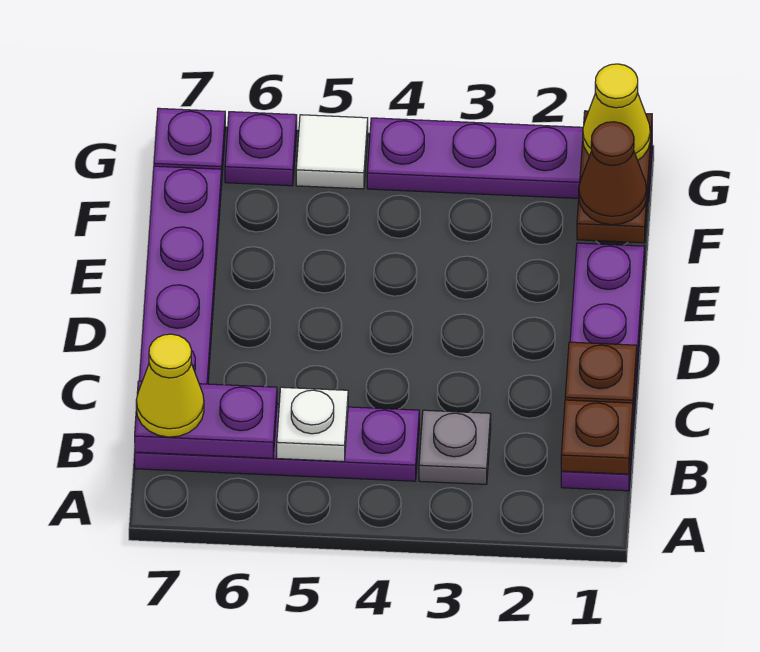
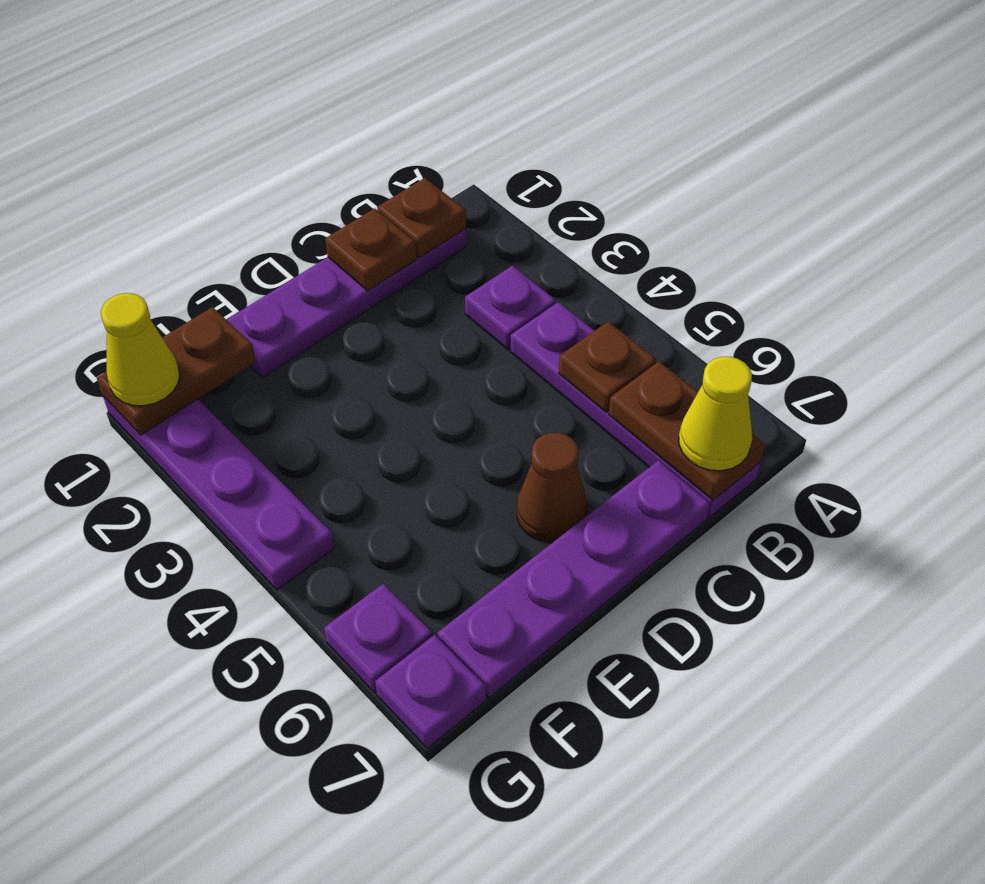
grey 1x1 plate [419,410,491,484] -> purple 1x1 plate [465,266,556,350]
white 1x1 plate [277,387,348,461] -> brown 1x1 plate [559,322,656,412]
purple 1x2 plate [135,381,277,458] -> brown 1x2 plate [609,362,765,500]
brown 1x1 cone [579,122,647,225] -> brown 1x1 cone moved to [517,433,587,543]
white 1x1 tile [296,115,368,189] -> none

